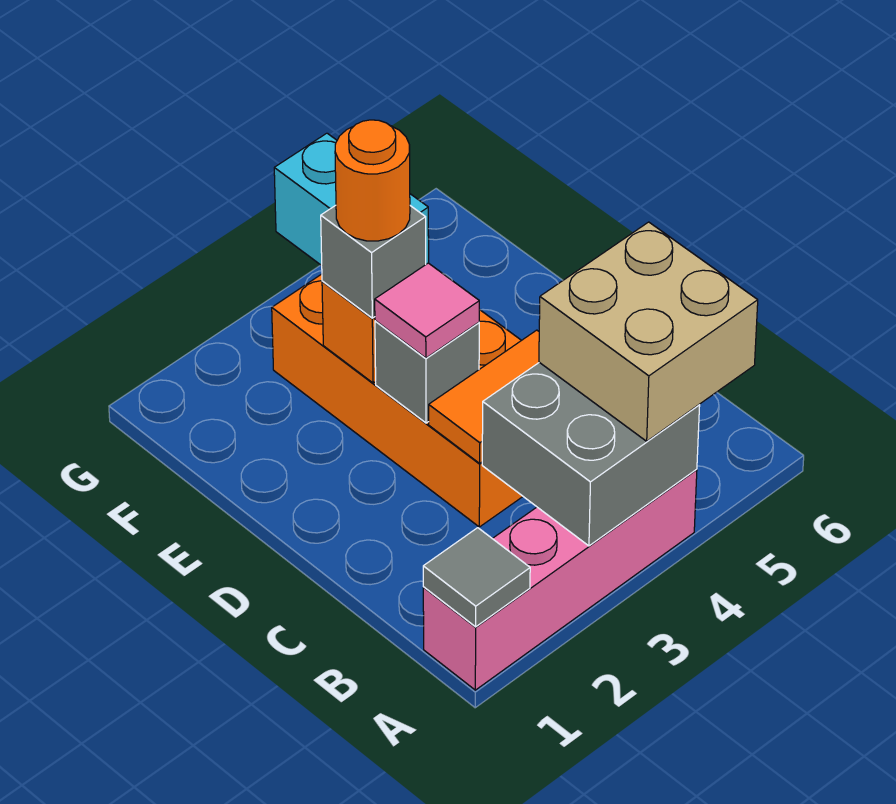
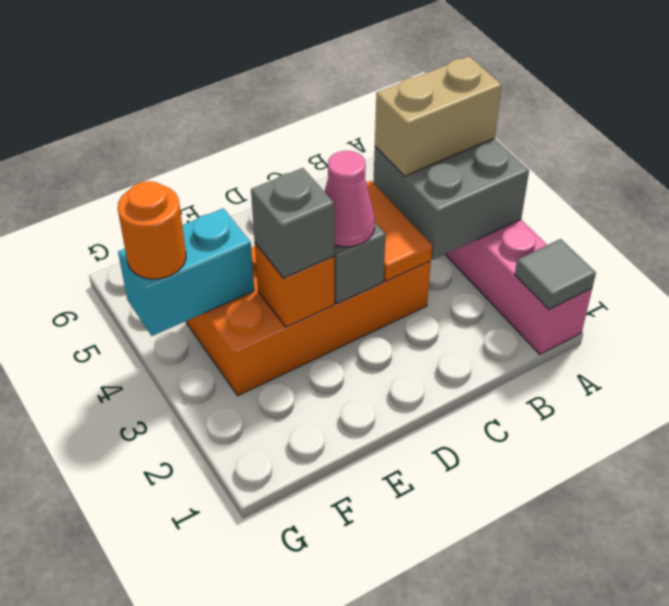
tan 2x2 brick [539,222,758,441] -> tan 1x2 brick [375,56,502,176]
pink 1x1 tile [375,263,479,358] -> pink 1x1 cone [324,151,375,247]
orange 1x1 round brick [335,120,410,241] -> orange 1x1 round brick moved to [118,181,186,279]

